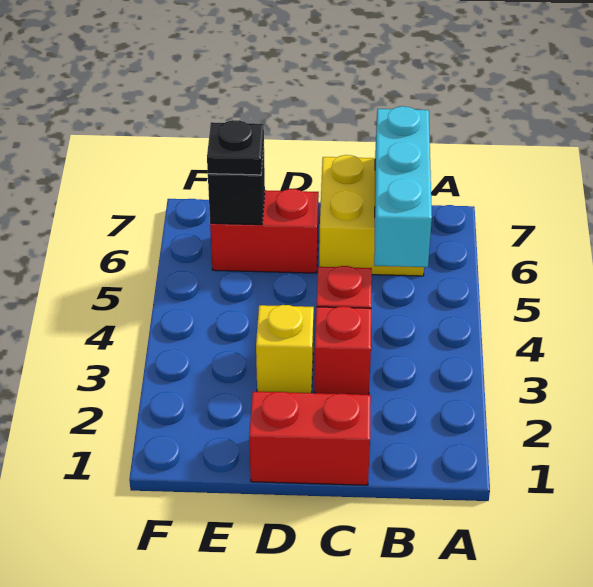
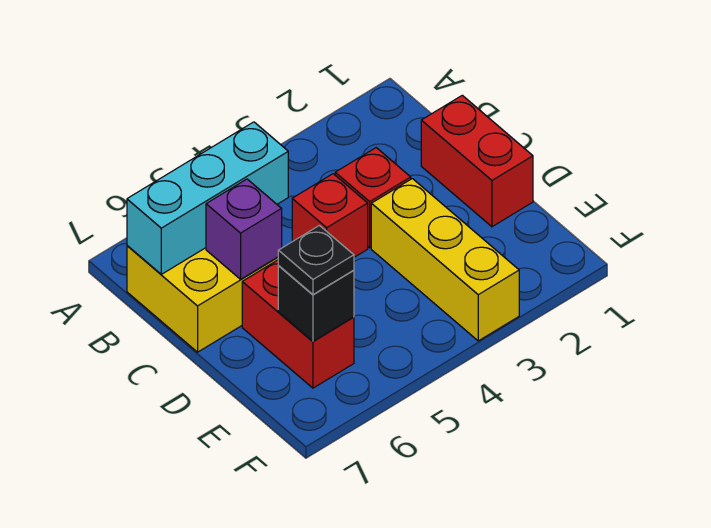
none -> purple 1x1 brick [206,179,282,279]
yellow 1x1 brick [256,305,314,393] -> yellow 1x3 brick [371,179,519,341]

